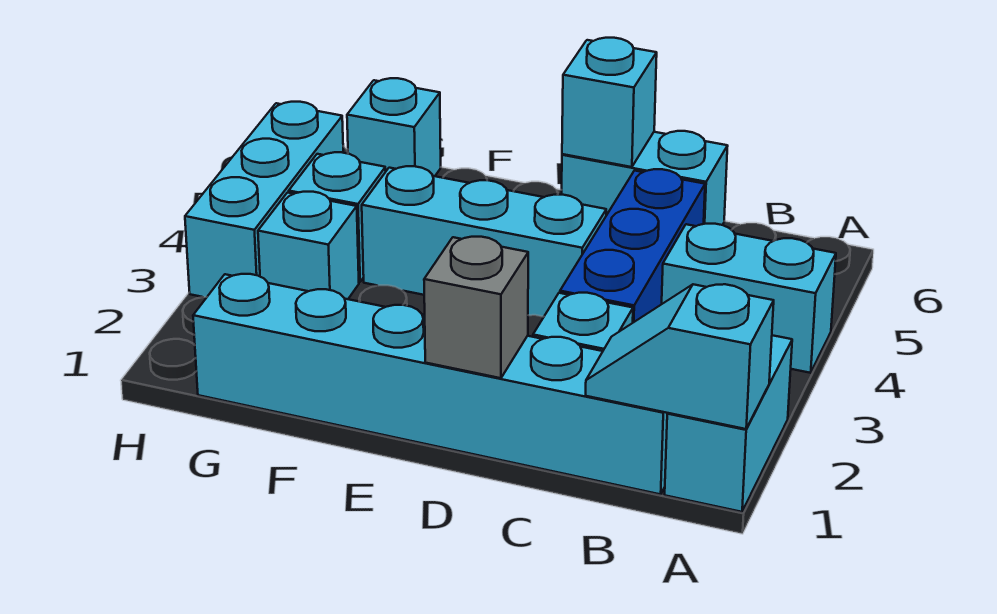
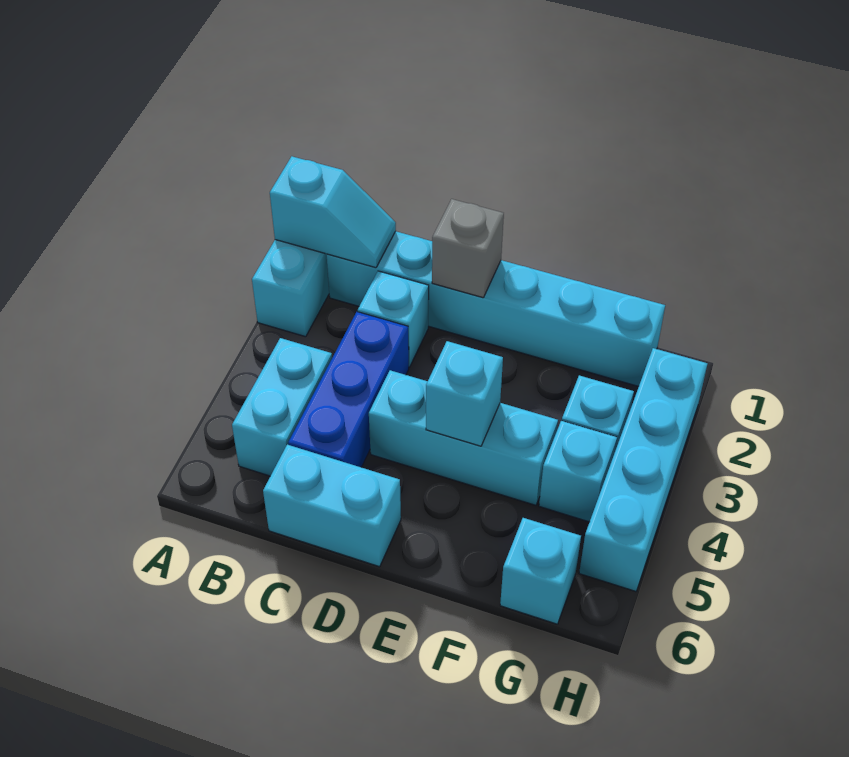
cyan 1x2 brick [662,224,836,373] -> cyan 1x2 brick turned to [232,338,332,476]
cyan 1x1 brick [562,38,657,167] -> cyan 1x1 brick moved to [426,341,503,446]
cyan 1x3 brick [185,102,343,297] -> cyan 1x4 brick [579,348,707,591]

